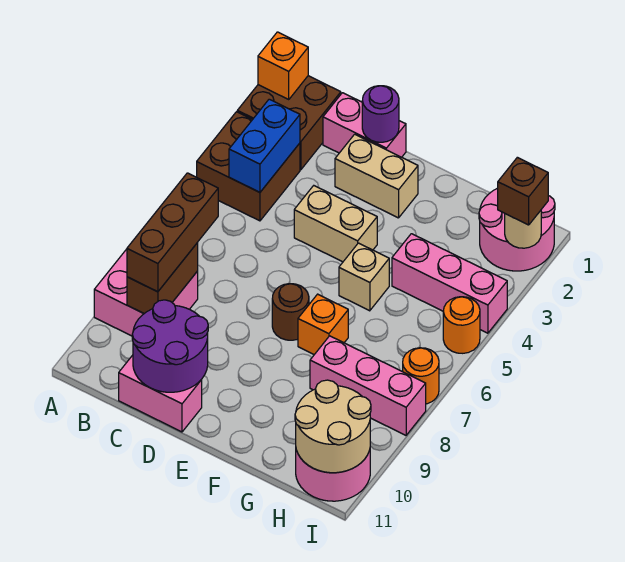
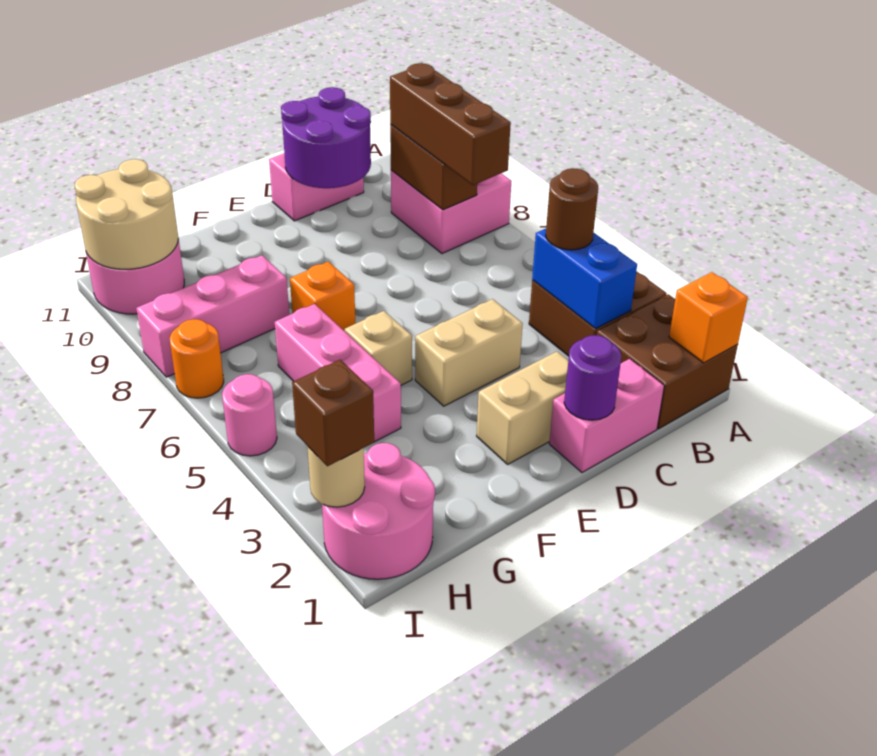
brown 1x1 round brick [272,284,309,340] -> brown 1x1 round brick moved to [546,168,598,250]
pink 1x3 brick [392,234,507,333] -> pink 1x3 brick turned to [275,304,401,442]
orange 1x1 round brick [443,297,480,353] -> pink 1x1 round brick [222,374,277,456]

